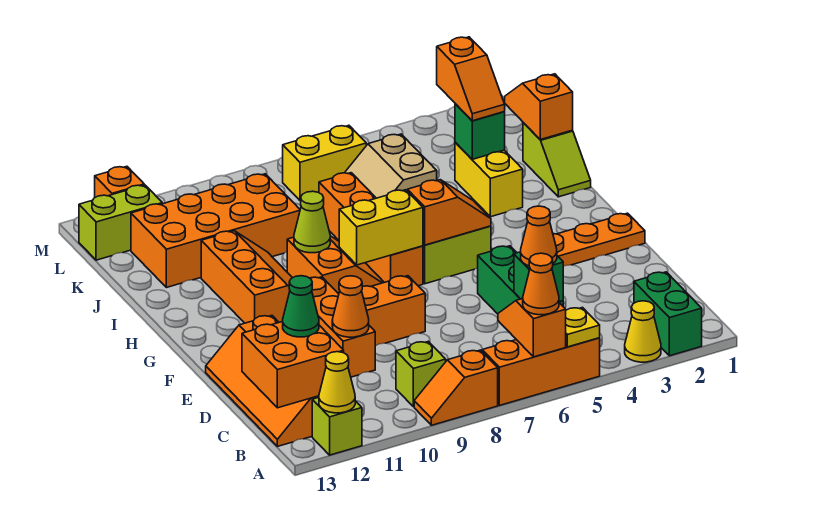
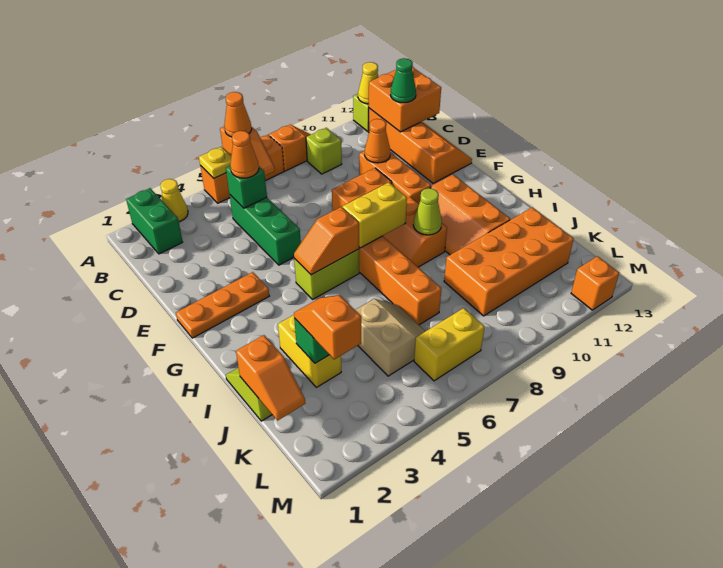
lime 1x2 brick [79,185,162,260] -> none

